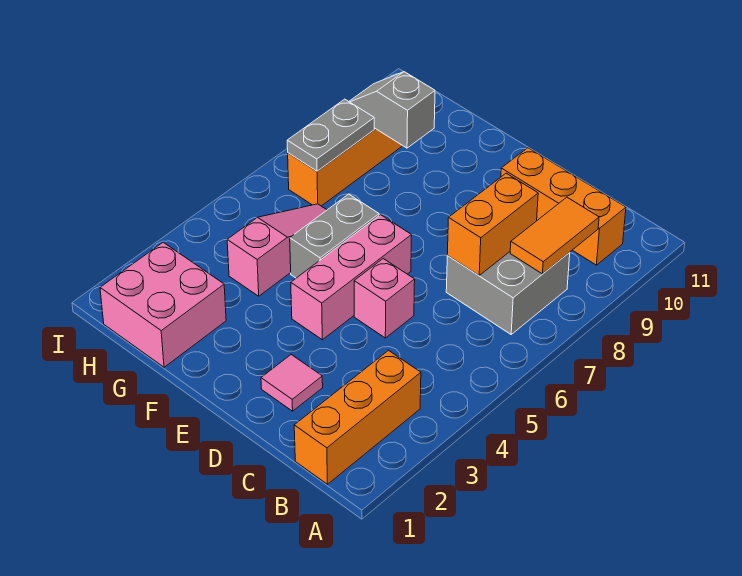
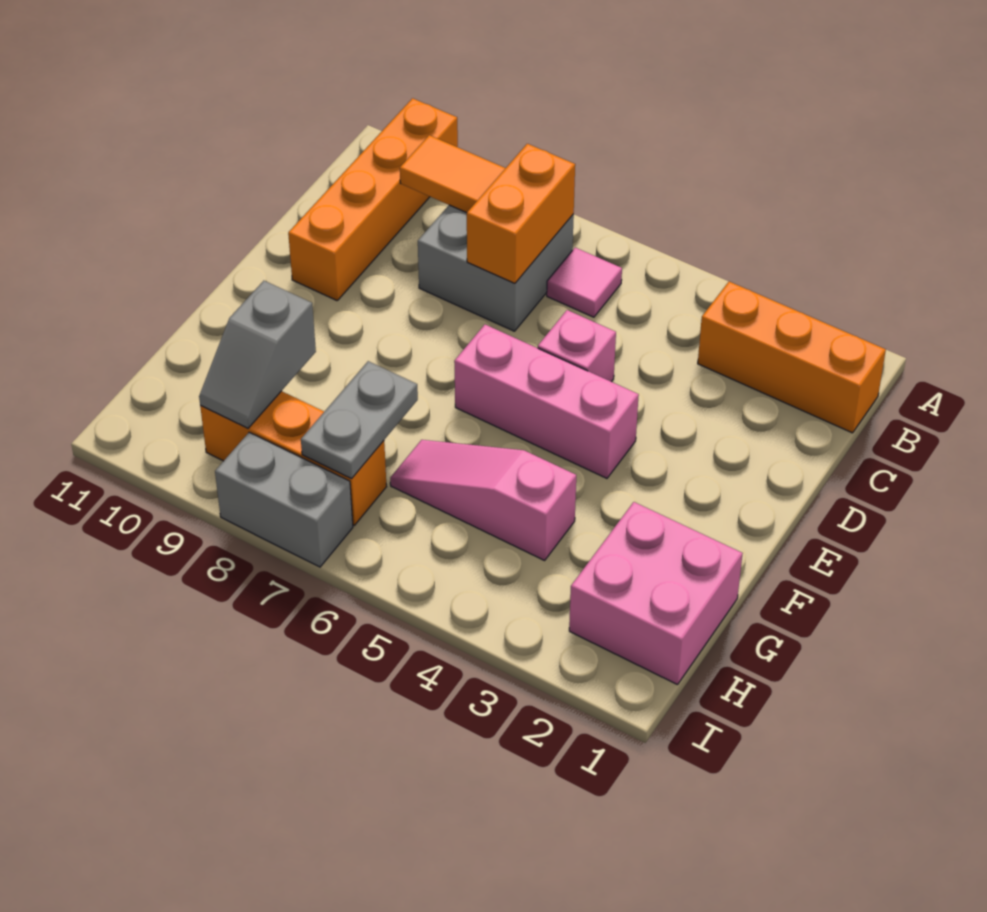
orange 1x3 brick [501,148,626,265] -> orange 1x4 brick [288,98,458,300]
orange 1x2 brick [447,173,538,275] -> orange 1x2 brick turned to [467,144,575,283]
pink 1x1 tile [261,355,323,411] -> pink 1x1 tile moved to [547,248,622,317]
grey 1x2 brick [290,194,379,278] -> grey 1x2 brick moved to [215,432,353,567]
grey 1x2 plate [287,99,374,171] -> grey 1x2 plate turned to [301,361,418,479]

